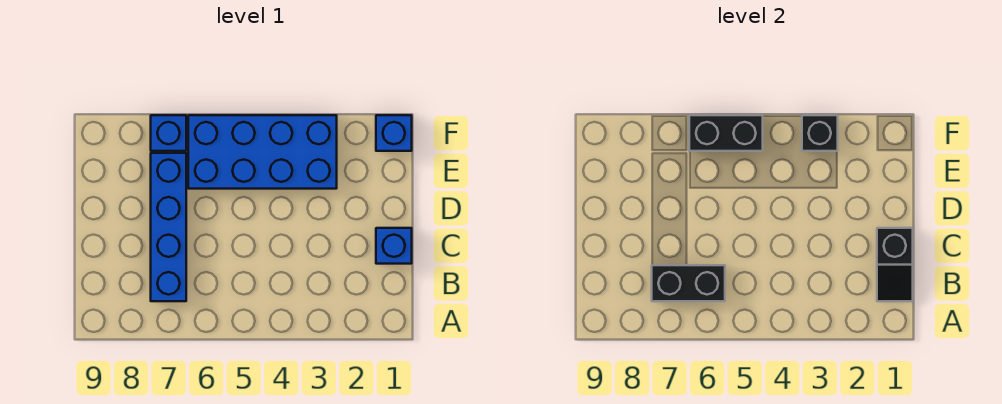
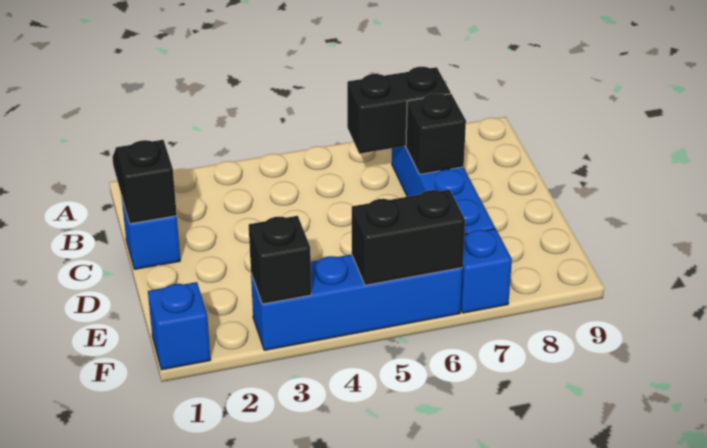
none -> black 1x1 brick [406,94,466,174]
blue 2x4 brick [188,115,337,189] -> blue 1x4 brick [251,254,463,350]

